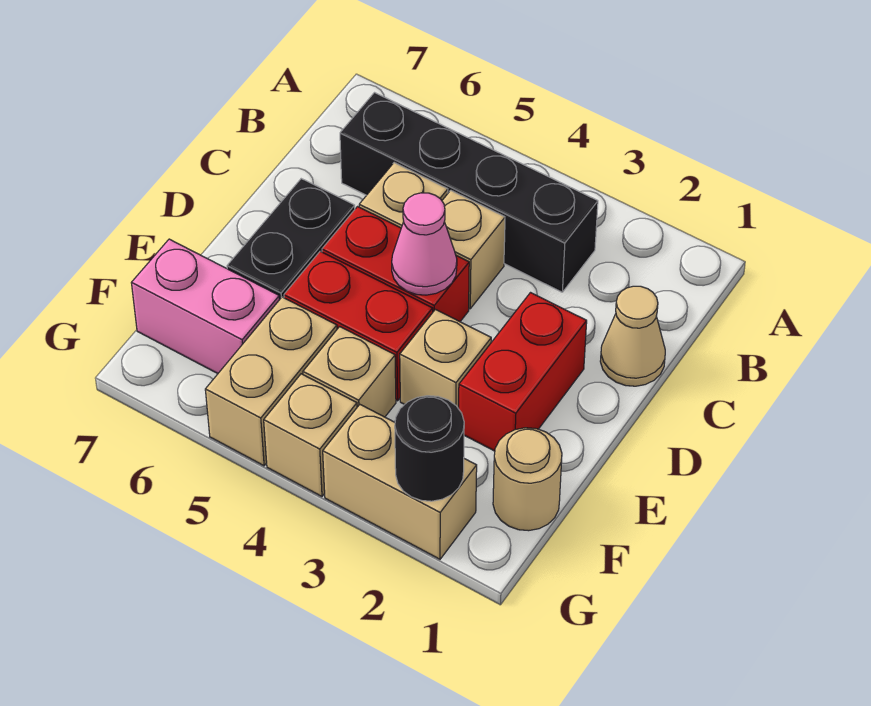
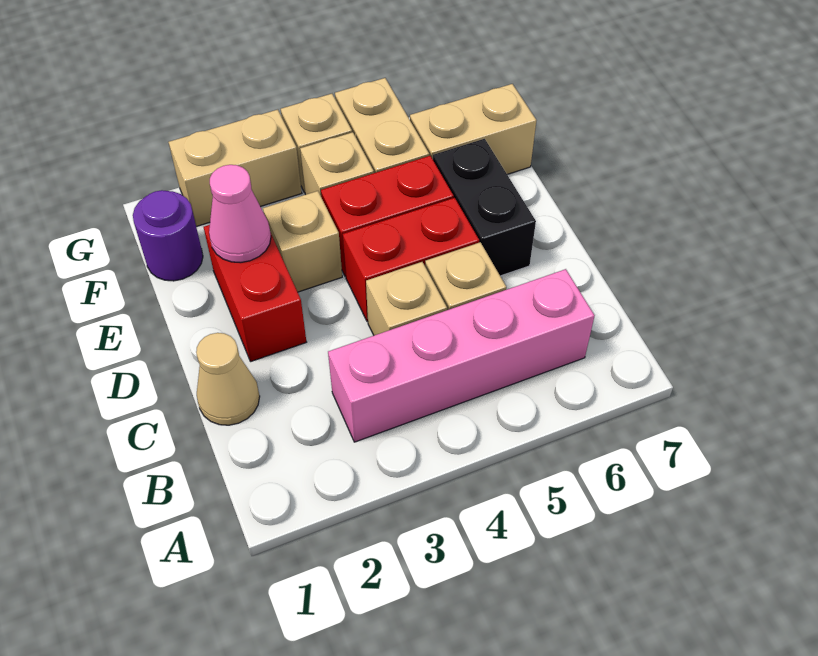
black 1x4 brick [340,93,598,292] -> pink 1x4 brick [328,269,595,442]
pink 1x1 cone [392,193,457,295] -> pink 1x1 cone moved to [209,165,271,263]
tan 1x1 round brick [493,428,562,531] -> purple 1x1 round brick [133,190,203,281]
pink 1x2 brick [132,239,280,374] -> tan 1x2 brick [410,84,537,174]
black 1x1 round brick [395,396,464,501] -> none

